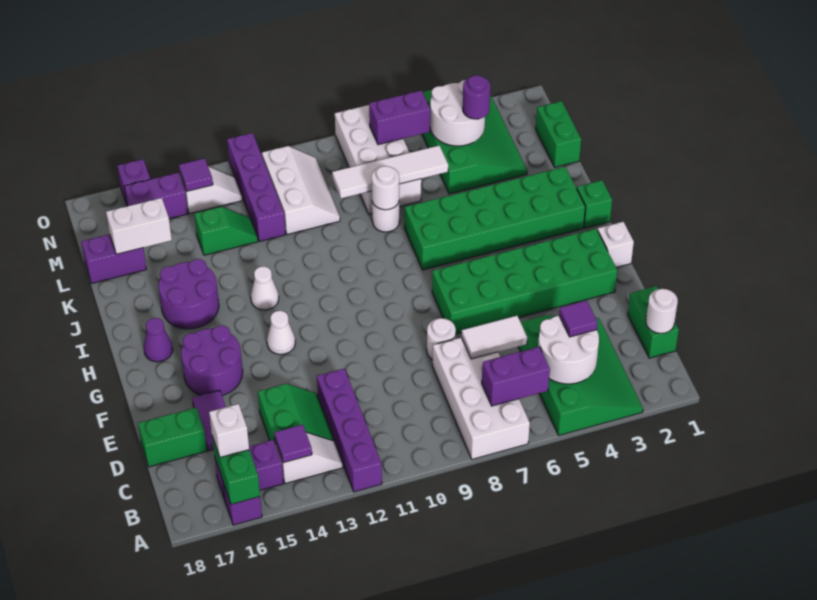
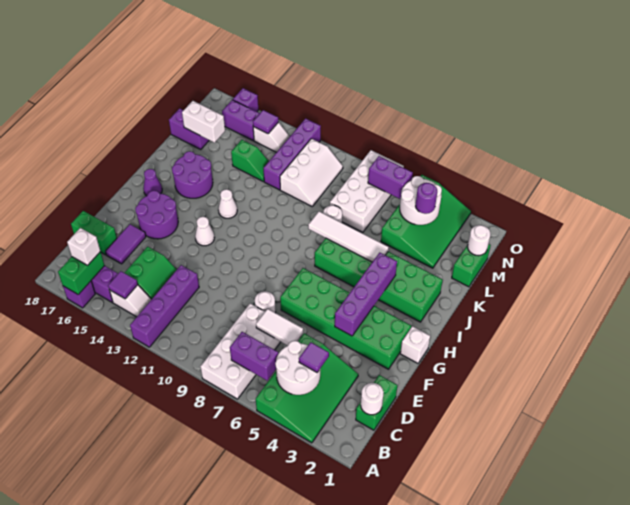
none -> purple 1x4 brick [335,253,397,336]
green 1x1 brick [577,180,612,228] -> none
white 1x1 round brick [372,166,399,210] -> white 1x1 round brick moved to [468,225,490,256]
white 1x4 tile [332,146,448,198] -> white 1x4 tile moved to [308,211,388,262]

